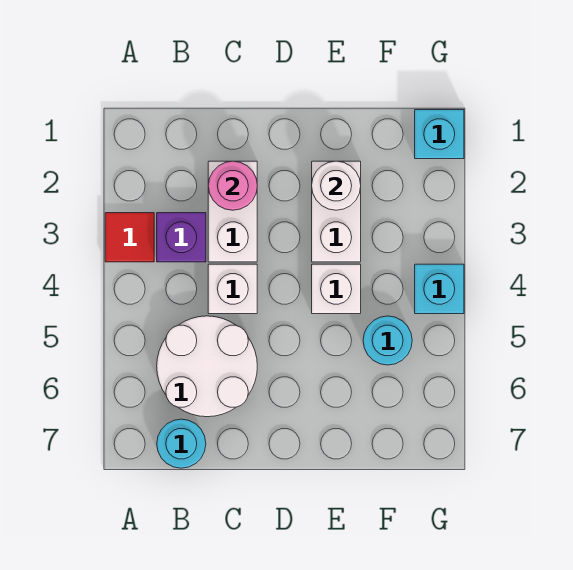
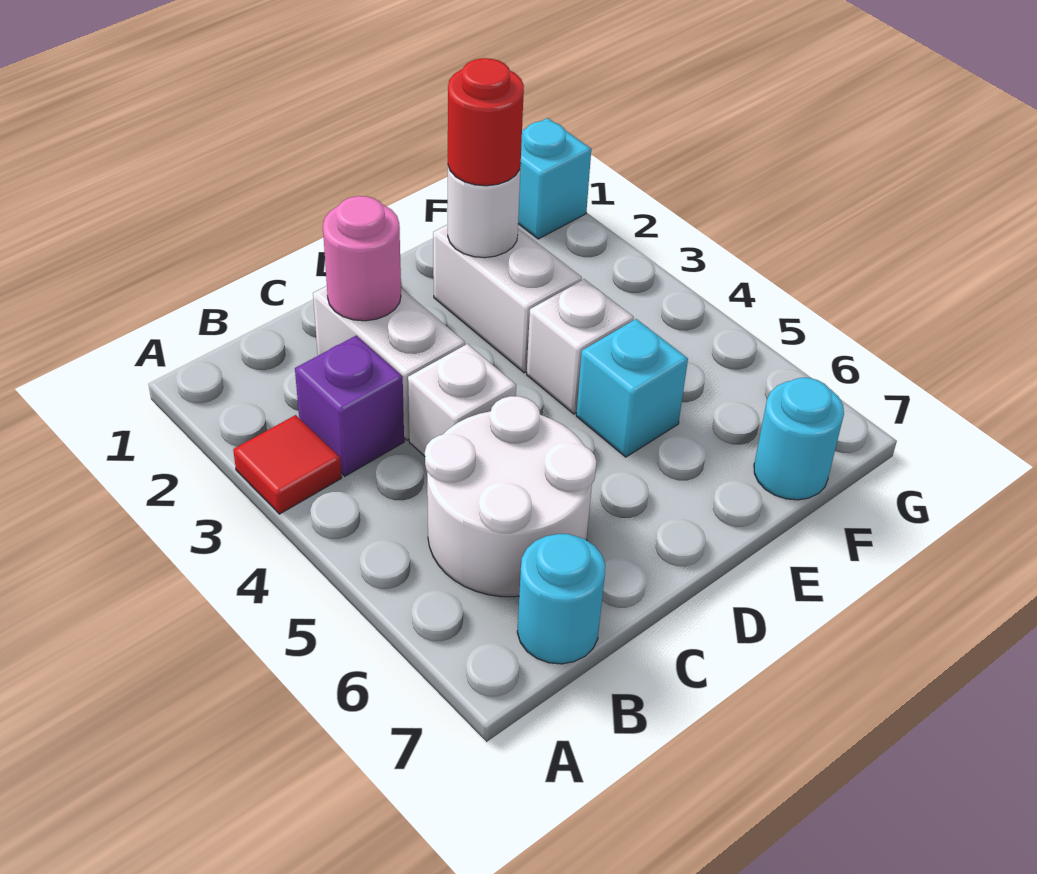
none -> red 1x1 round brick [448,58,524,186]
cyan 1x1 round brick [363,316,412,365] -> cyan 1x1 round brick moved to [754,378,844,500]
cyan 1x1 brick [415,264,464,314] -> cyan 1x1 brick moved to [576,319,688,457]

